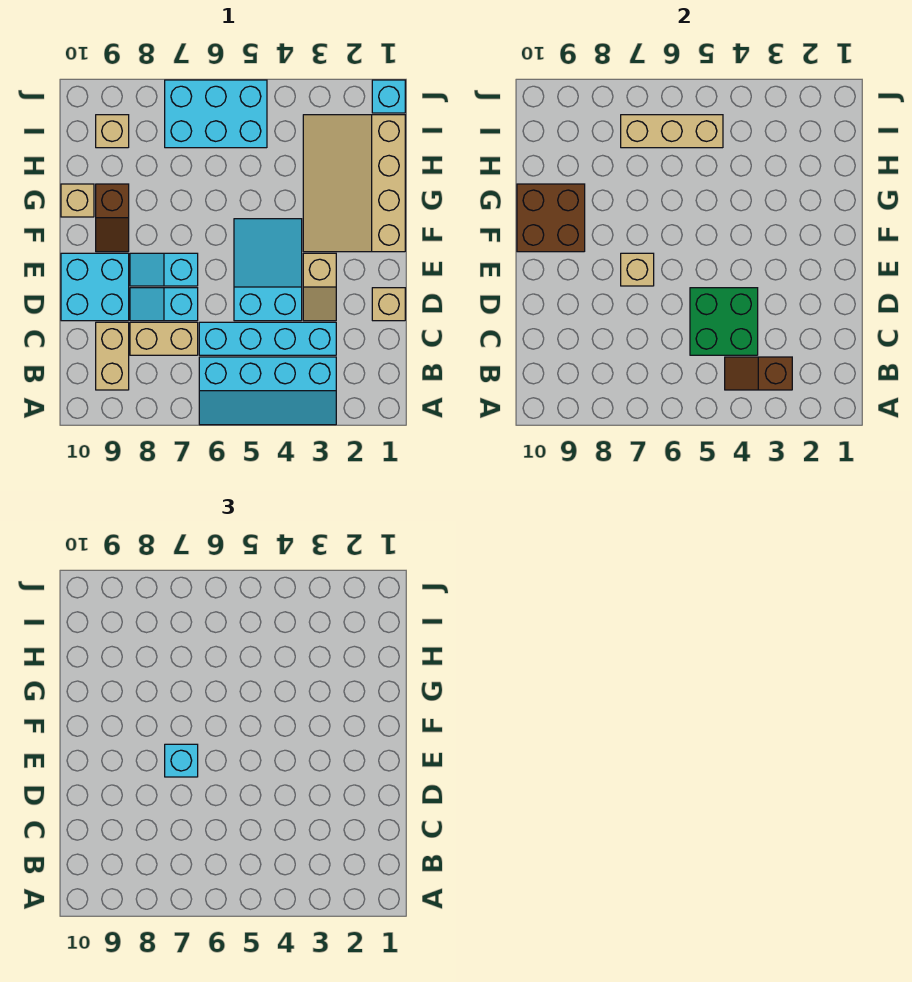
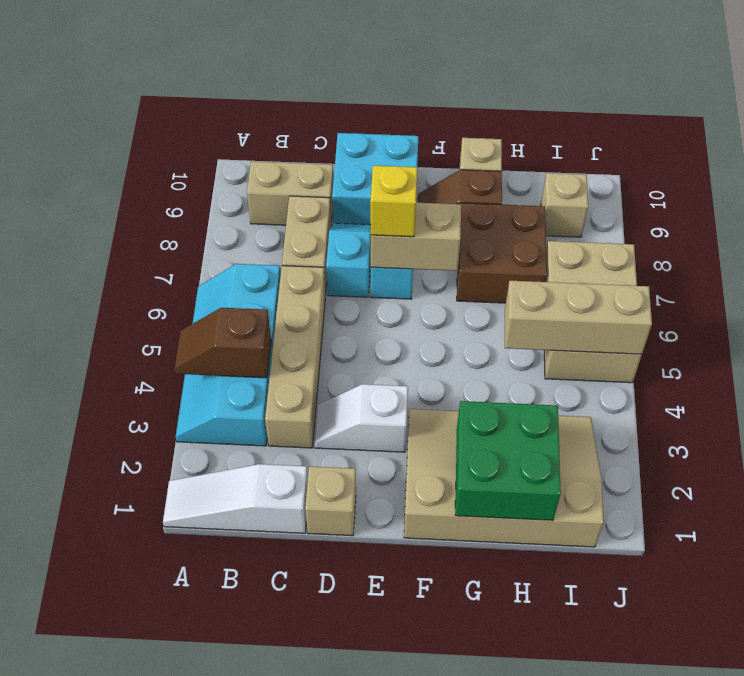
none -> white 1x3 slope [163,464,308,533]
brown 1x2 slope [725,357,792,390] -> brown 1x2 slope turned to [175,308,271,378]
cyan 1x4 brick [199,322,336,355] -> tan 1x4 brick [265,266,325,448]
green 2x2 brick [690,288,758,355] -> green 2x2 brick moved to [455,401,561,520]
tan 1x2 slope [303,253,336,321] -> white 1x2 slope [315,384,408,452]
cyan 2x3 slope [234,219,302,321] -> none
tan 1x1 brick [621,253,654,286] -> tan 1x2 brick [371,203,461,271]
cyan 1x1 brick [165,744,198,777] -> yellow 1x1 brick [370,166,417,237]
brown 2x2 brick [517,184,585,252] -> brown 2x2 brick moved to [457,203,547,303]
cyan 2x3 brick [165,80,267,148] -> tan 2x3 brick [544,241,642,383]
tan 1x3 brick [621,115,723,148] -> tan 1x3 brick turned to [505,281,652,354]
cyan 1x1 brick [372,80,405,113] -> none

